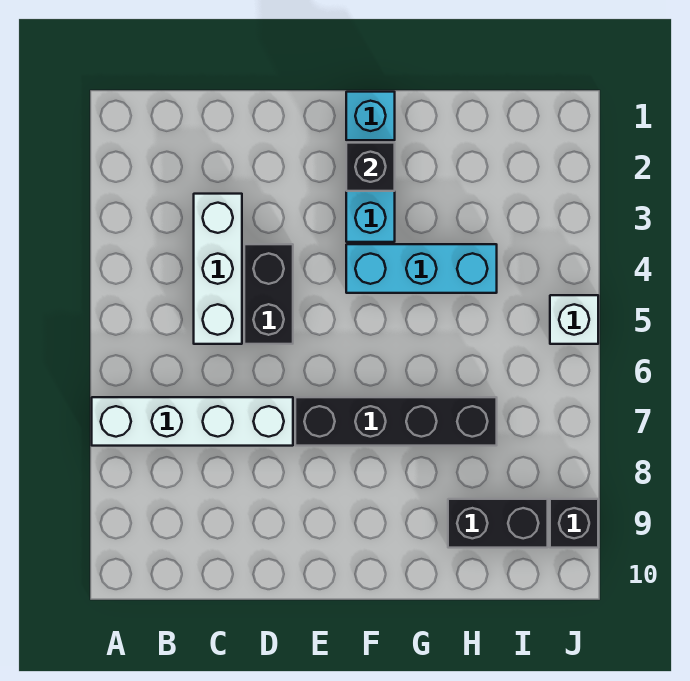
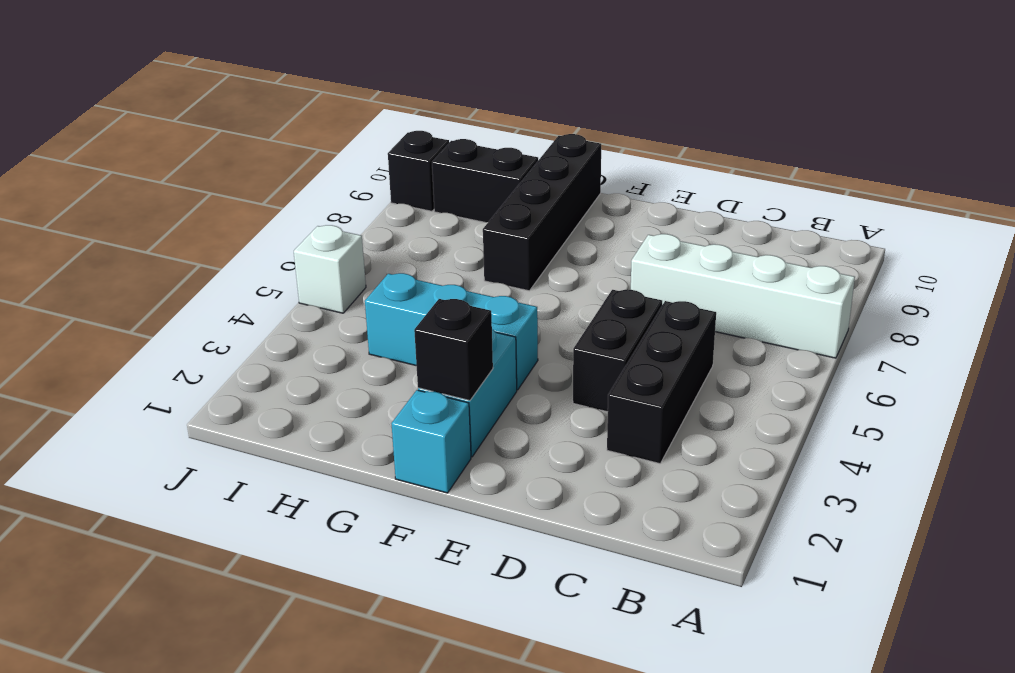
white 1x3 brick [194,194,242,344] -> black 1x3 brick [607,301,716,464]
black 1x4 brick [295,397,497,446] -> black 1x4 brick turned to [483,134,601,291]

